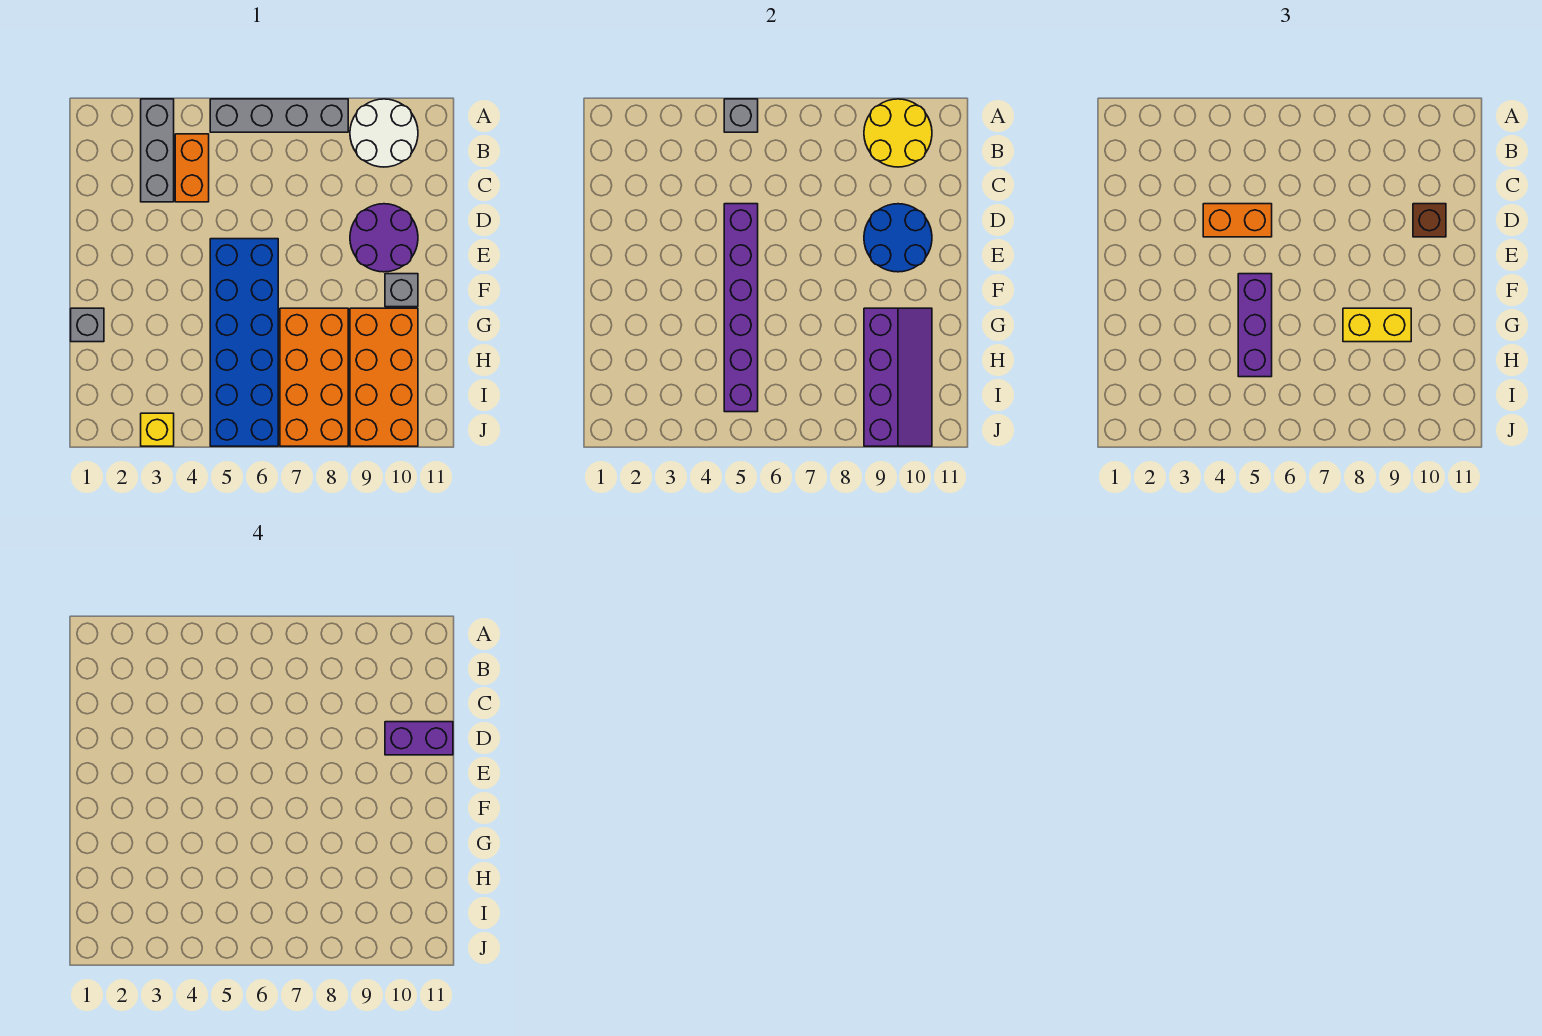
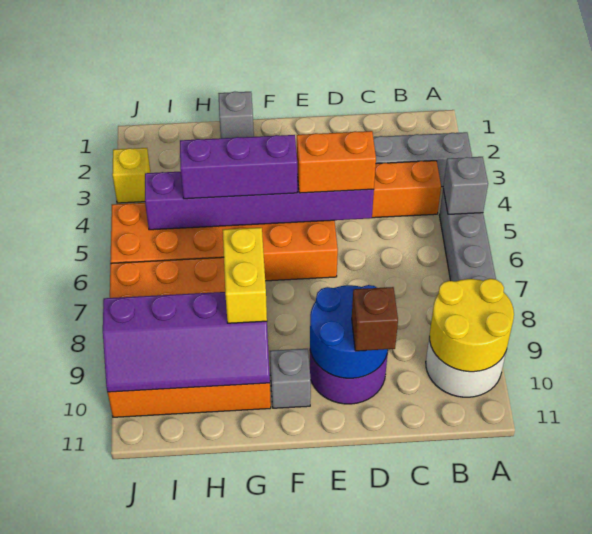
orange 1x2 brick [1203,204,1272,237] -> orange 1x2 brick turned to [297,131,376,193]
purple 1x2 brick [385,722,453,755] -> none
blue 2x6 brick [210,239,278,446] -> orange 2x6 brick [110,203,338,281]

